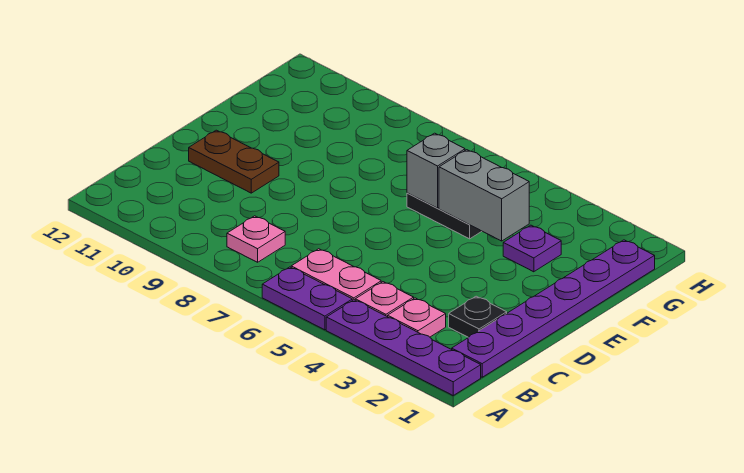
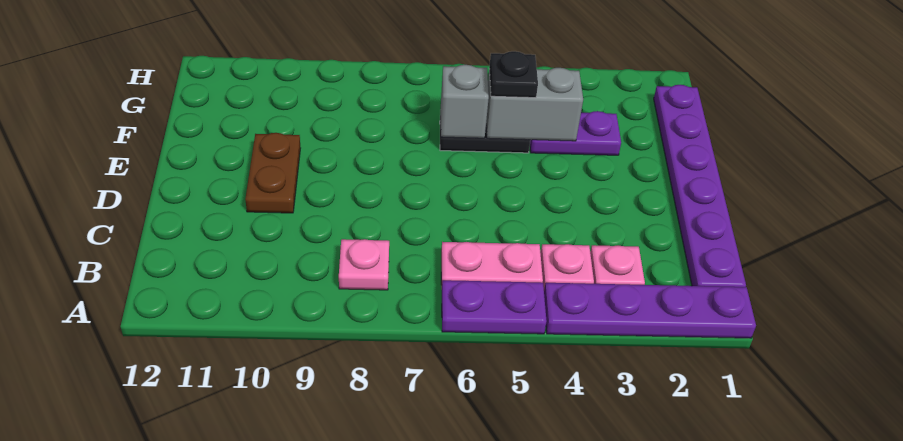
black 1x1 plate [449,296,507,338] -> black 1x1 plate moved to [489,51,538,98]
brown 1x2 plate [189,130,279,193] -> brown 1x2 plate turned to [245,133,300,213]
purple 1x1 plate [503,225,561,272] -> purple 1x2 plate [530,111,621,155]

